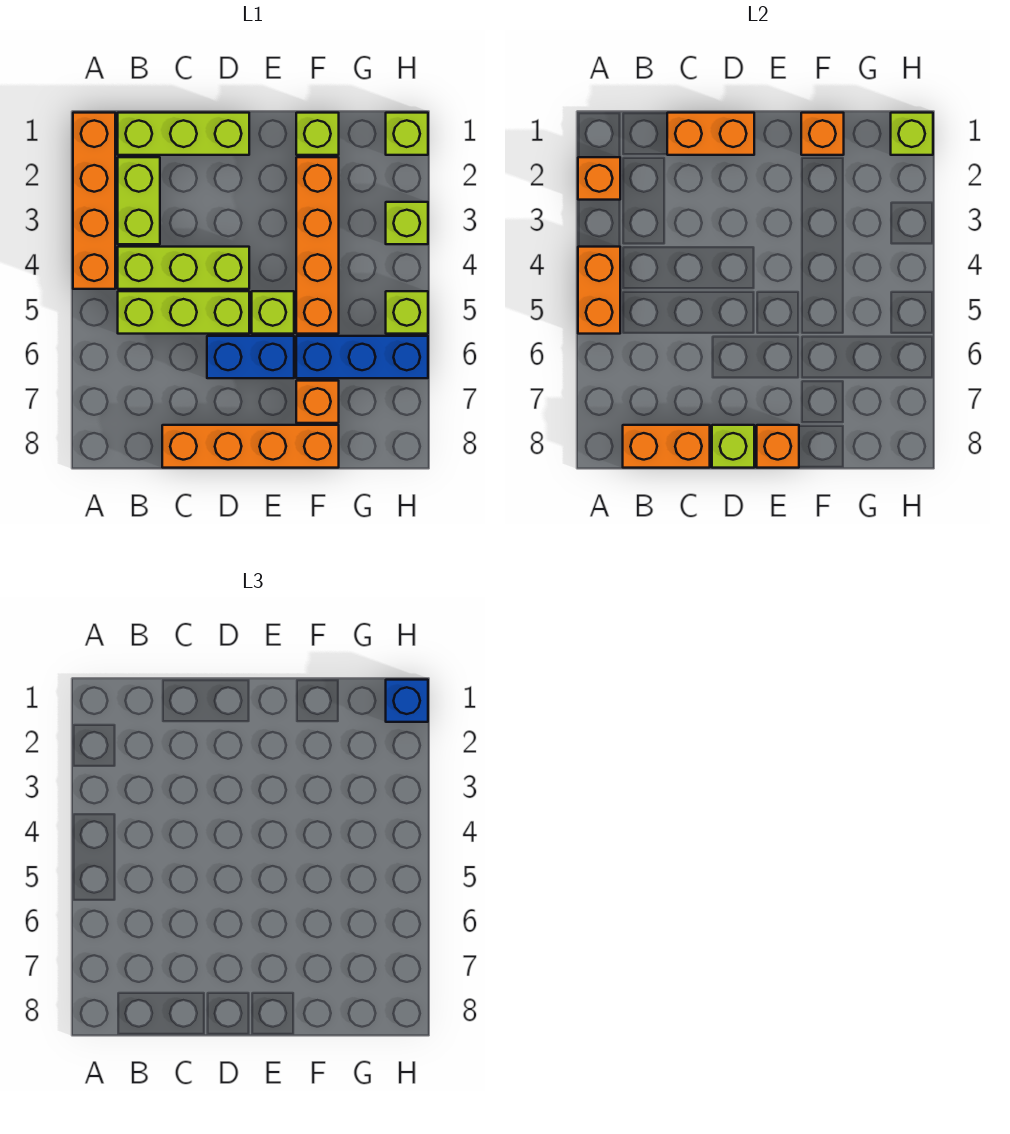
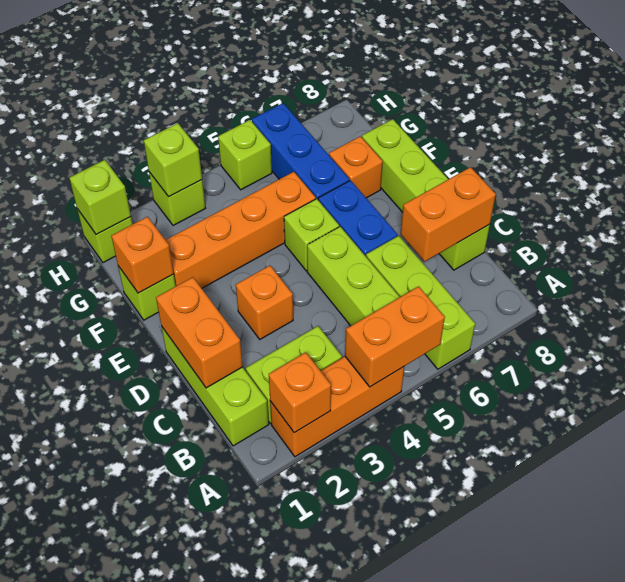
orange 1x4 brick [73,113,115,289] -> orange 1x3 brick [270,357,404,457]
lime 1x3 brick [118,247,249,289] -> lime 1x3 brick moved to [366,236,475,369]
orange 1x2 brick [623,425,710,468] -> orange 1x2 brick turned to [401,167,496,261]
orange 1x4 brick [162,425,339,468] -> lime 1x4 brick [362,119,490,270]
lime 1x1 brick [712,425,754,468] -> lime 1x1 brick moved to [144,123,202,197]
orange 1x1 brick [757,425,799,468] -> orange 1x1 brick moved to [236,266,293,339]
blue 1x1 brick [386,680,428,722] -> none

